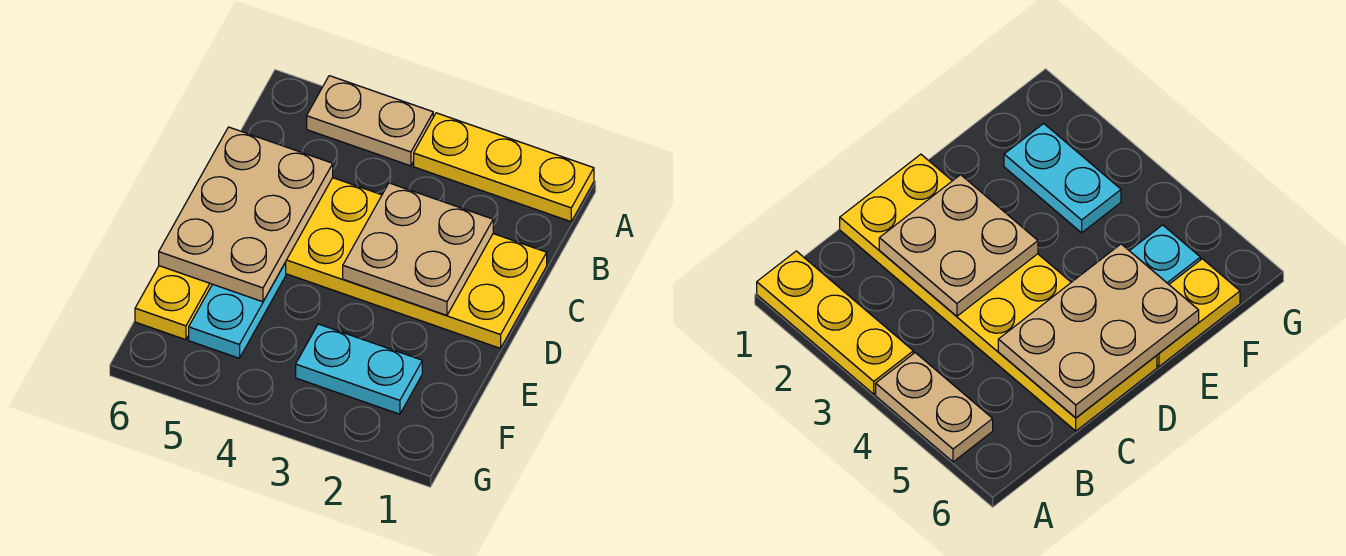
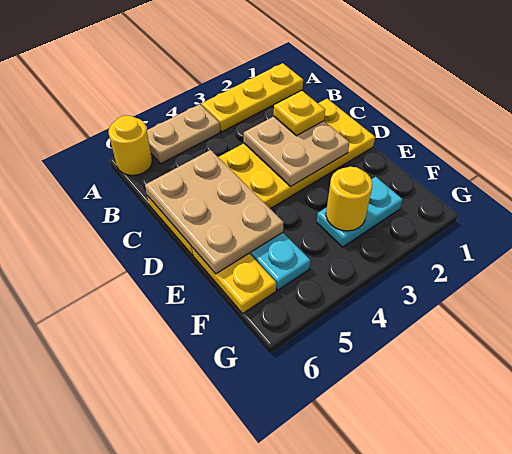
none -> yellow 1x1 round brick [109,115,152,175]
none -> yellow 1x1 plate [274,90,325,136]
none -> yellow 1x1 round brick [326,167,372,231]

